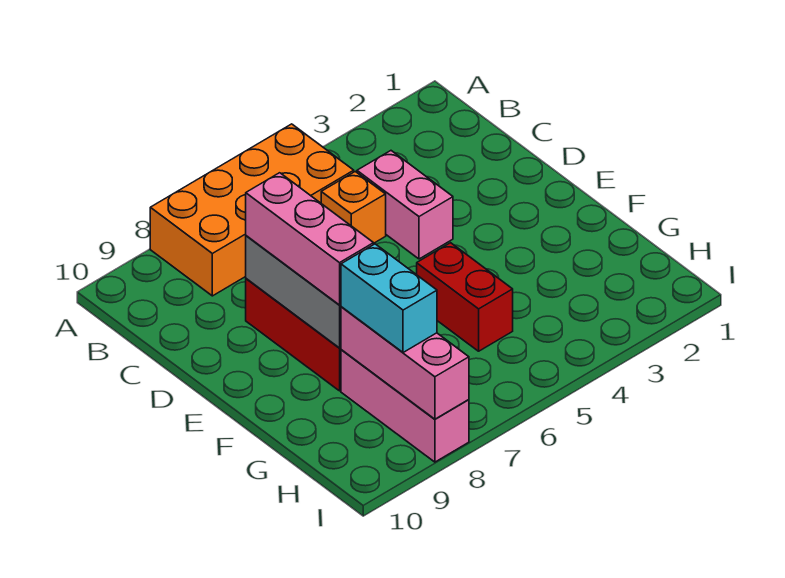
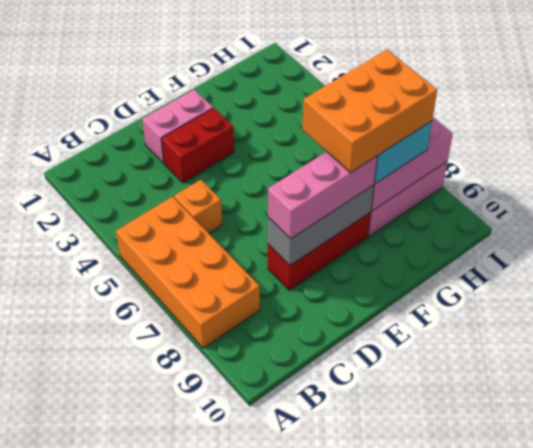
pink 1x2 brick [357,151,453,259] -> pink 1x2 brick moved to [142,90,213,163]
red 1x2 brick [417,243,513,351] -> red 1x2 brick moved to [162,108,234,183]
none -> orange 2x3 brick [302,50,437,173]

